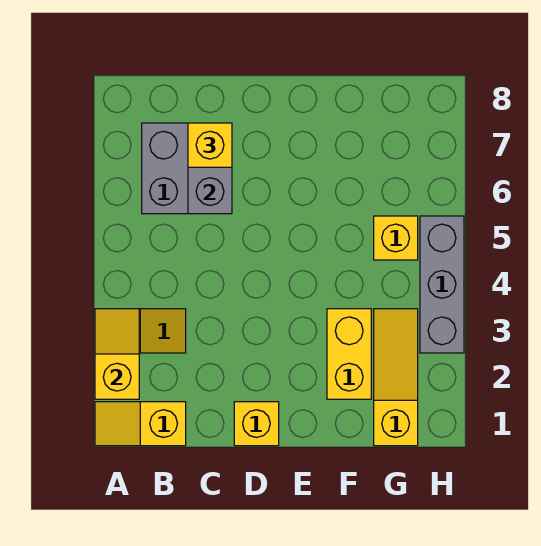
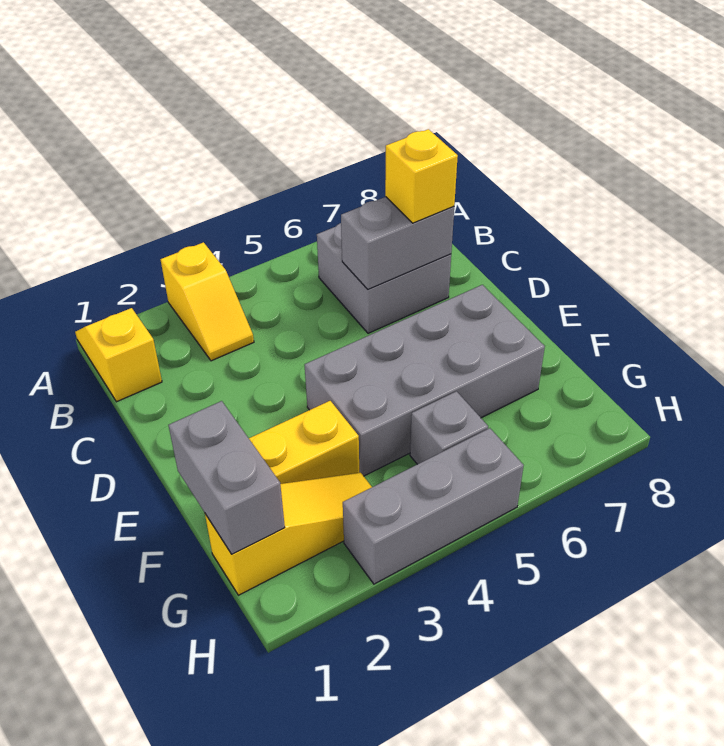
yellow 1x2 slope [95,309,139,399] -> none
yellow 1x1 brick [234,402,279,446] -> none
none -> grey 2x4 brick [305,285,545,476]
none -> grey 1x2 brick [168,401,285,554]
yellow 1x1 brick [374,216,418,260] -> grey 1x1 brick [410,391,488,464]

